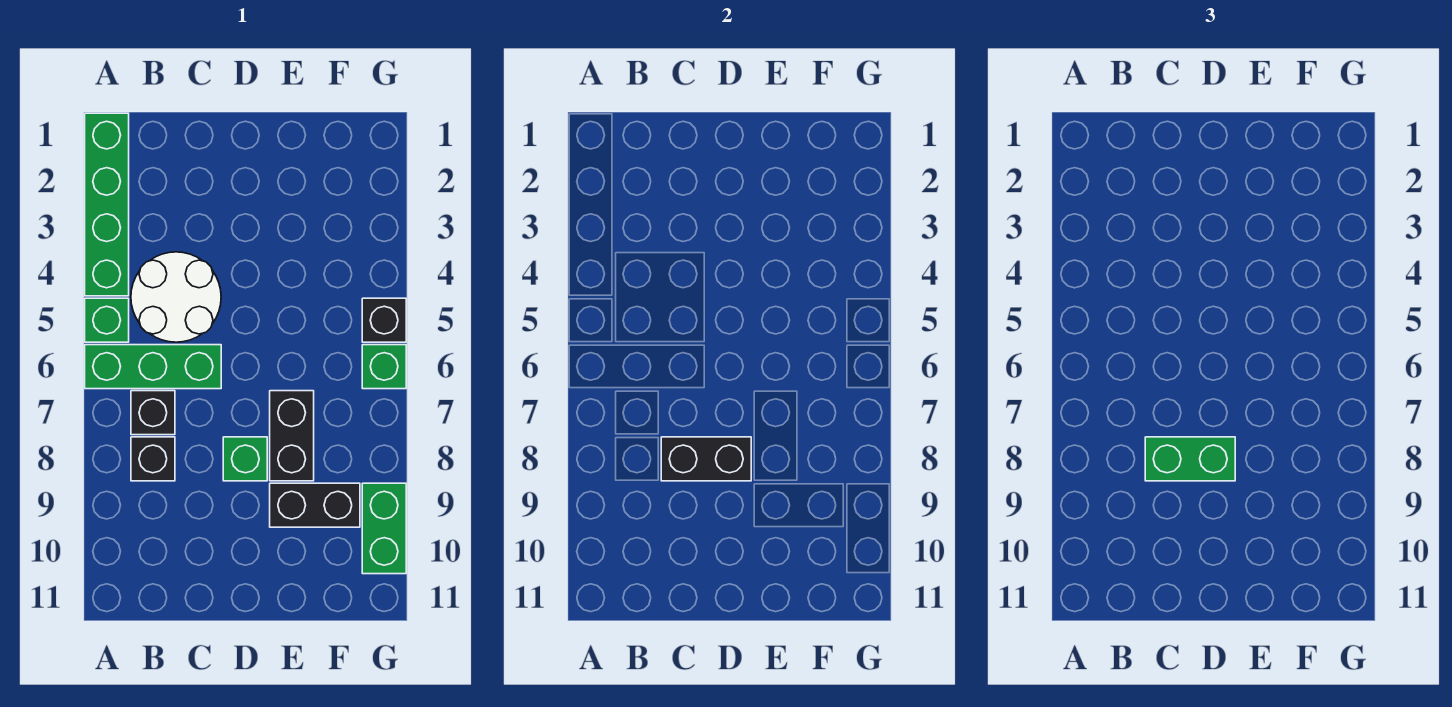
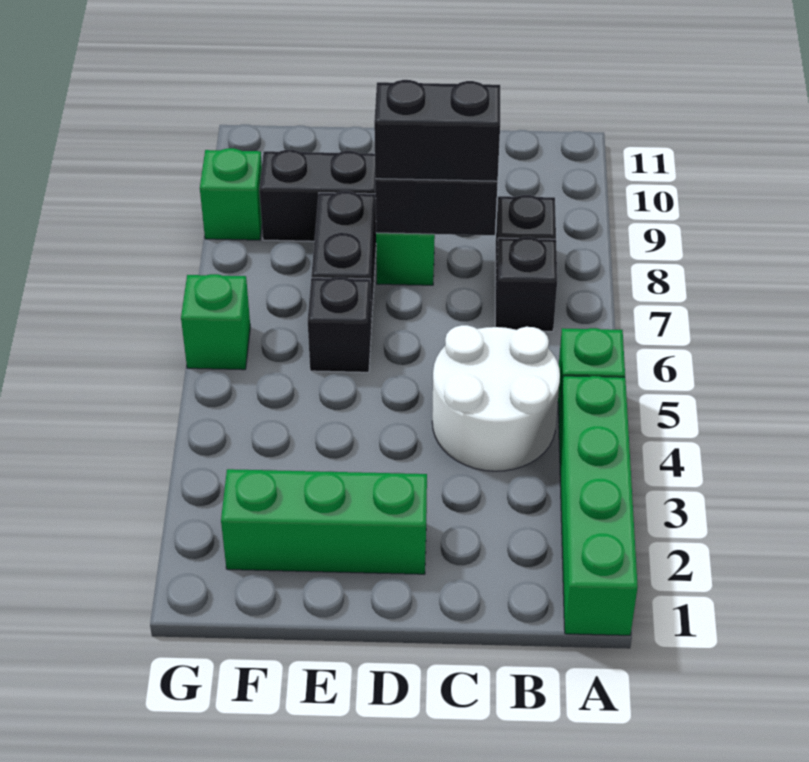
green 1x3 brick [85,345,221,389] -> green 1x3 brick moved to [221,469,427,574]
green 1x2 brick [1145,437,1235,481] -> black 1x2 brick [374,80,500,181]
black 1x1 brick [362,298,406,342] -> black 1x1 brick moved to [308,277,371,372]
green 1x2 brick [362,483,406,574] -> green 1x1 brick [200,148,262,240]

